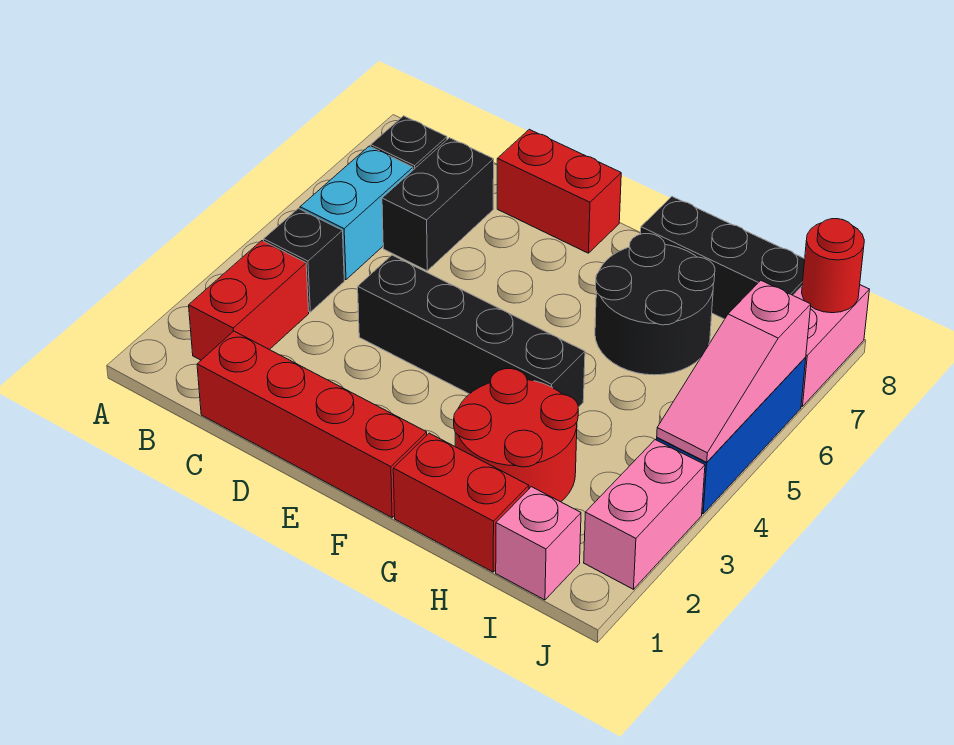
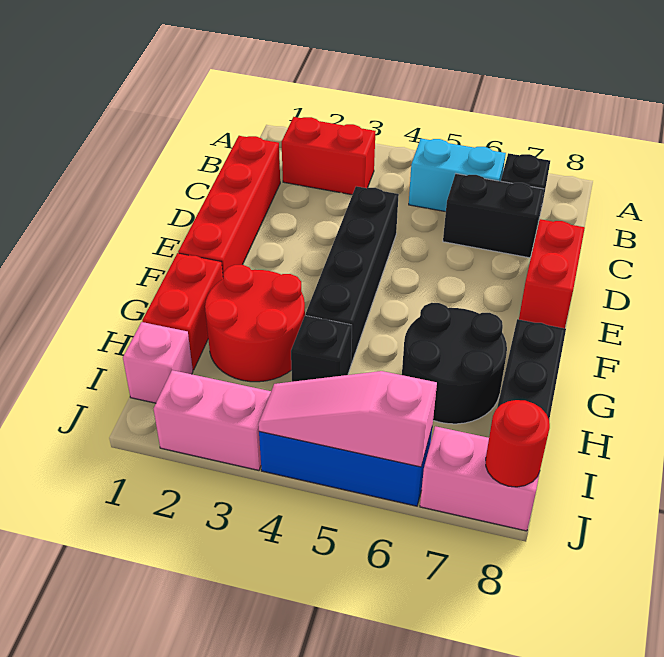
black 1x1 brick [264,208,344,312] -> black 1x1 brick moved to [291,316,352,382]

